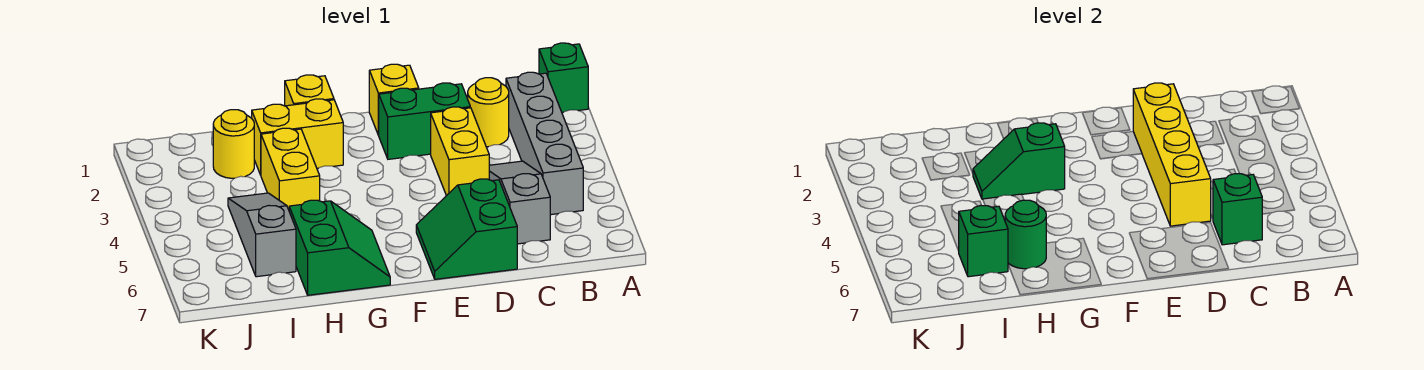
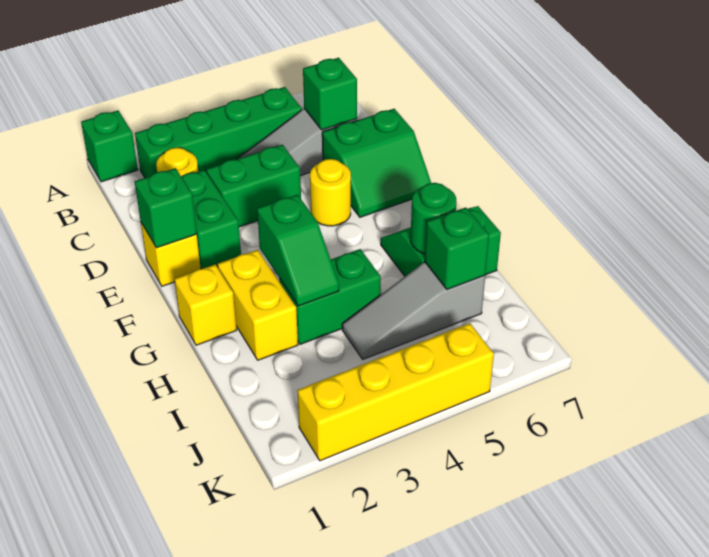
grey 1x4 brick [506,72,583,215] -> green 1x4 brick [135,87,302,178]
yellow 1x4 brick [1133,83,1211,226] -> yellow 1x4 brick moved to [297,323,494,461]
yellow 1x2 brick [431,107,489,196] -> green 1x2 brick [206,145,301,227]
none -> green 1x1 brick [135,168,197,248]
yellow 1x2 brick [261,128,320,210] -> green 1x2 brick [279,249,381,344]
yellow 1x1 round brick [213,110,254,178] -> yellow 1x1 round brick moved to [310,159,351,226]

